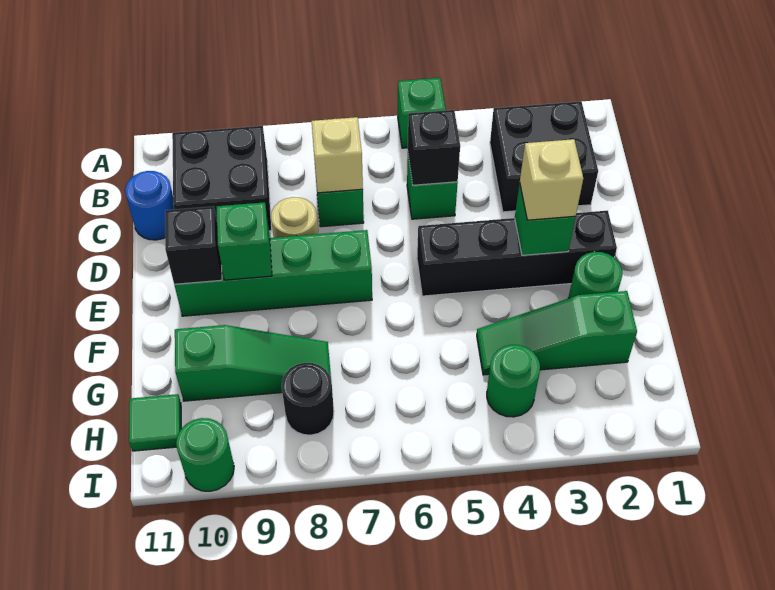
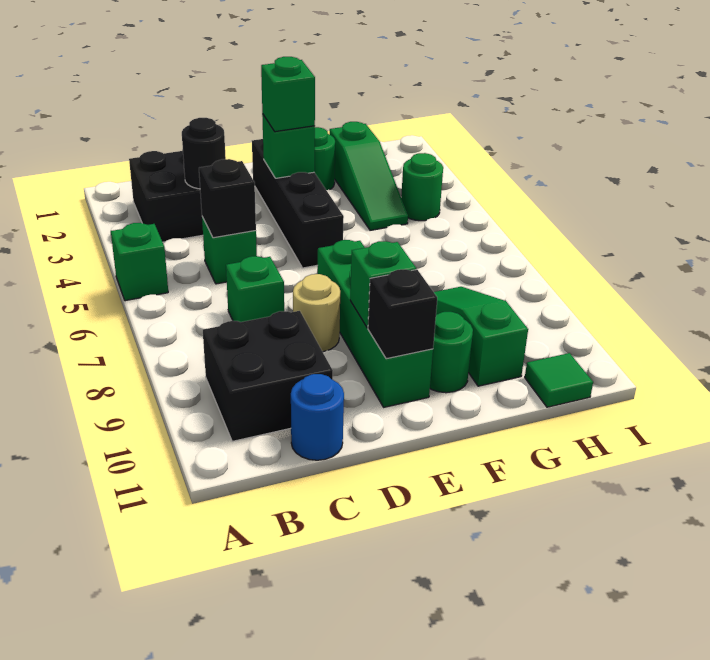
tan 1x1 brick [312,117,363,193] -> none
tan 1x1 brick [520,139,583,220] -> green 1x1 brick [261,57,315,132]
black 1x1 round brick [282,363,334,435] -> black 1x1 round brick moved to [182,118,226,189]
green 1x1 round brick [176,418,234,491] -> green 1x1 round brick moved to [430,312,473,393]

